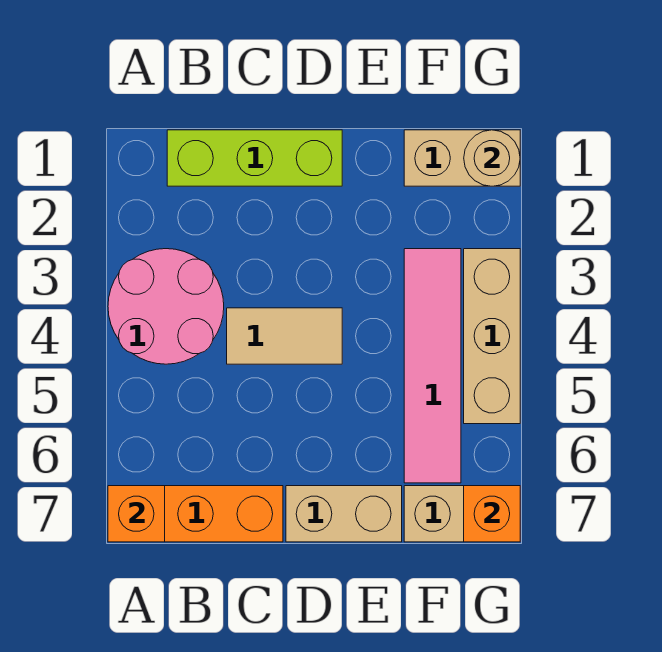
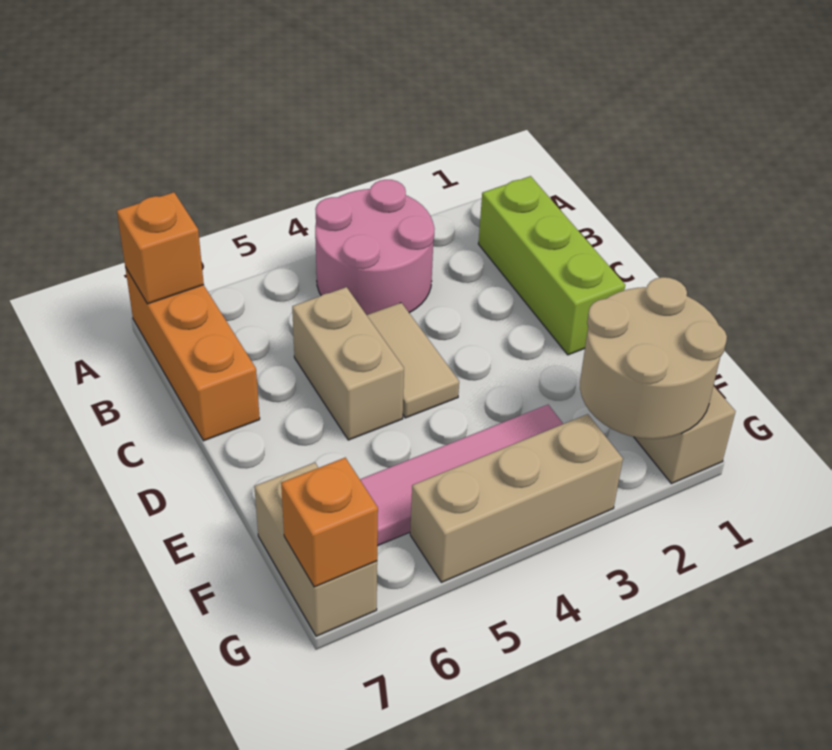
tan 1x2 brick [286,486,402,542] -> tan 1x2 brick moved to [292,287,404,440]
tan 1x1 round brick [464,130,520,186] -> tan 2x2 round brick [580,277,727,439]

